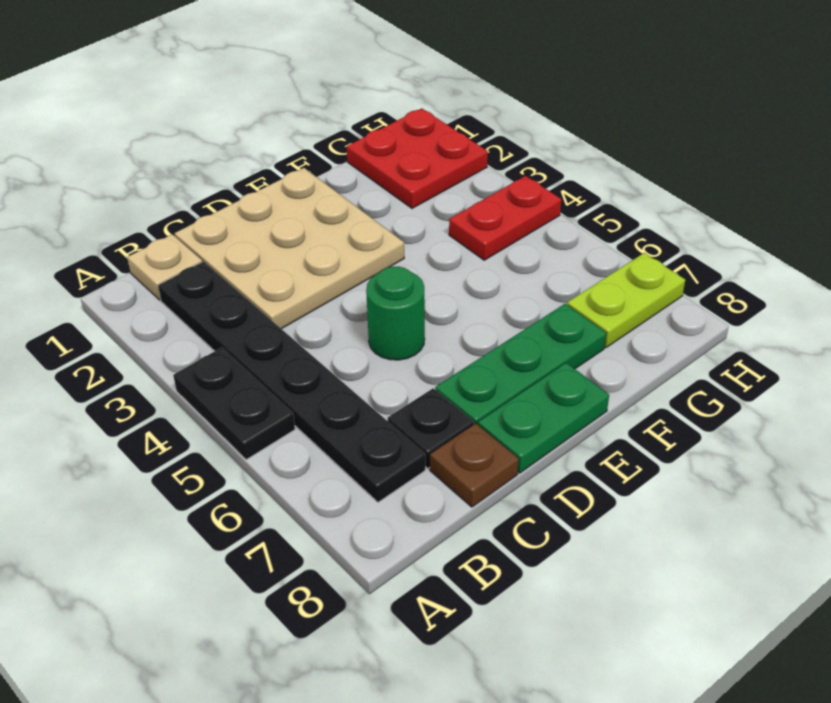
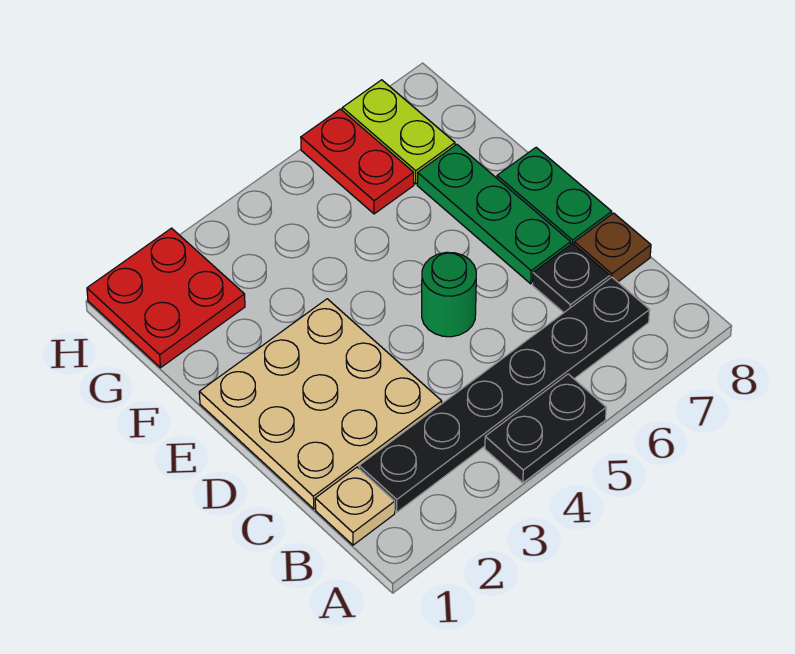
red 1x2 plate [449,176,561,260] -> red 1x2 plate moved to [301,109,414,214]

